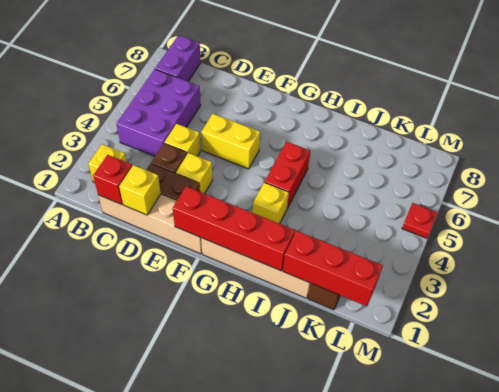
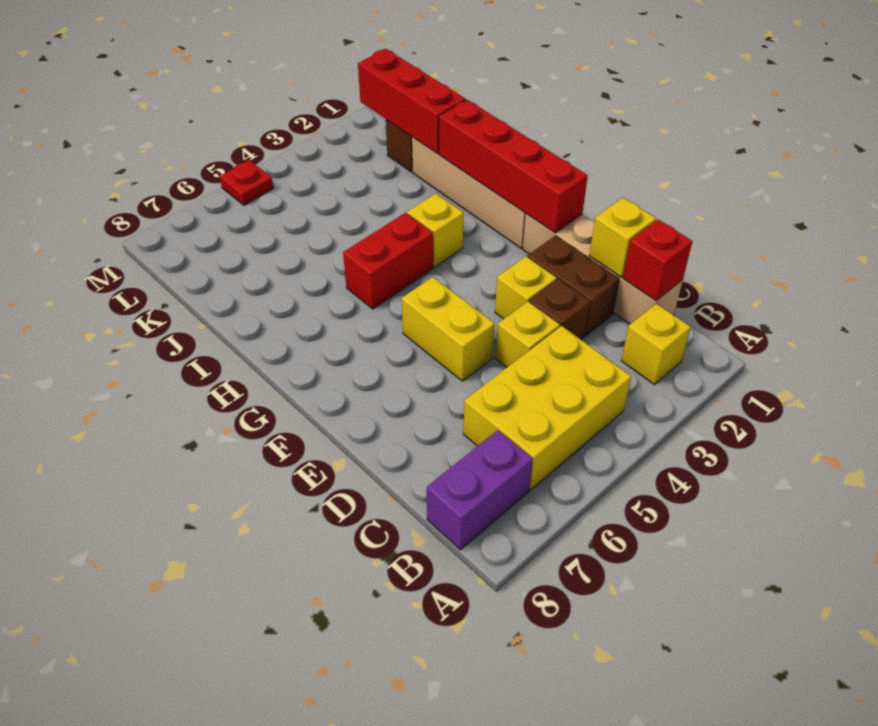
purple 2x3 brick [116,69,201,156] -> yellow 2x3 brick [463,326,631,490]

